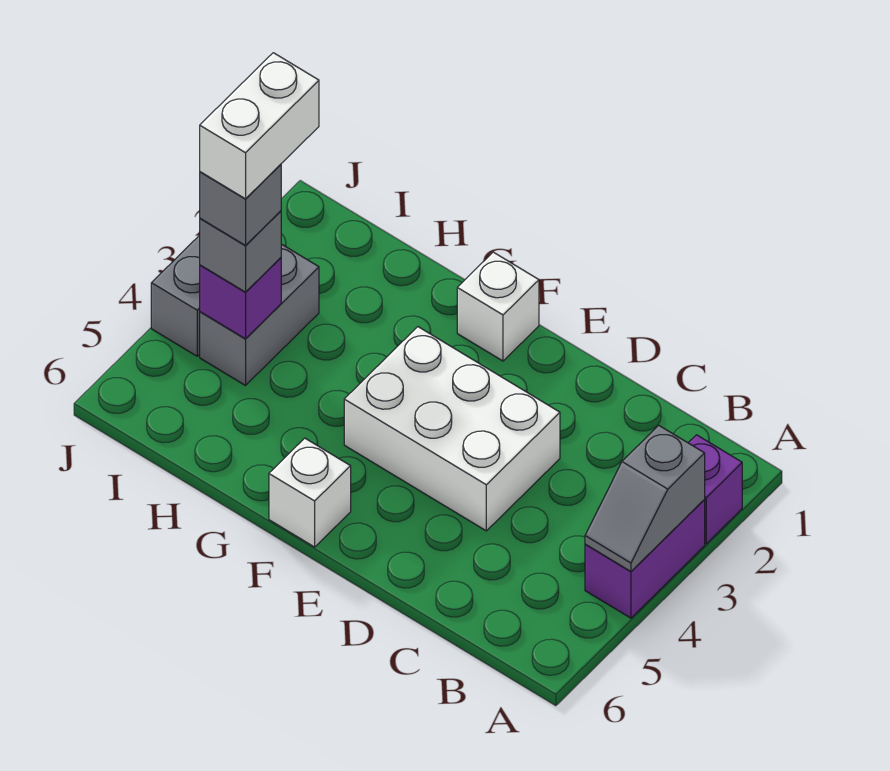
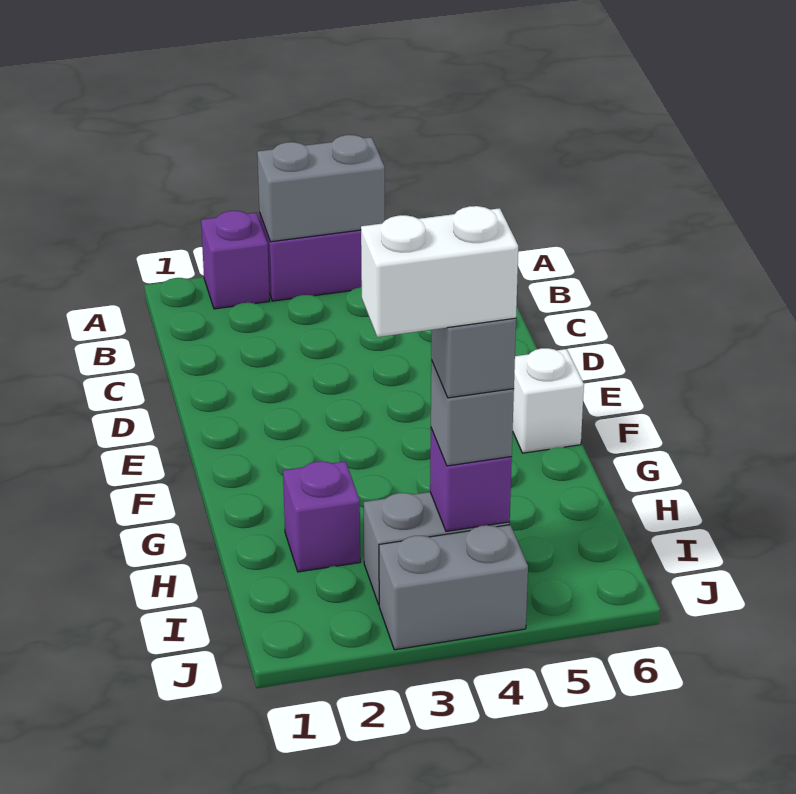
grey 1x2 slope [585,425,705,571] -> grey 1x2 brick [257,135,385,242]
white 2x3 brick [344,327,560,531] -> none
white 1x1 brick [457,252,539,361] -> none
none -> purple 1x1 brick [283,461,360,572]

